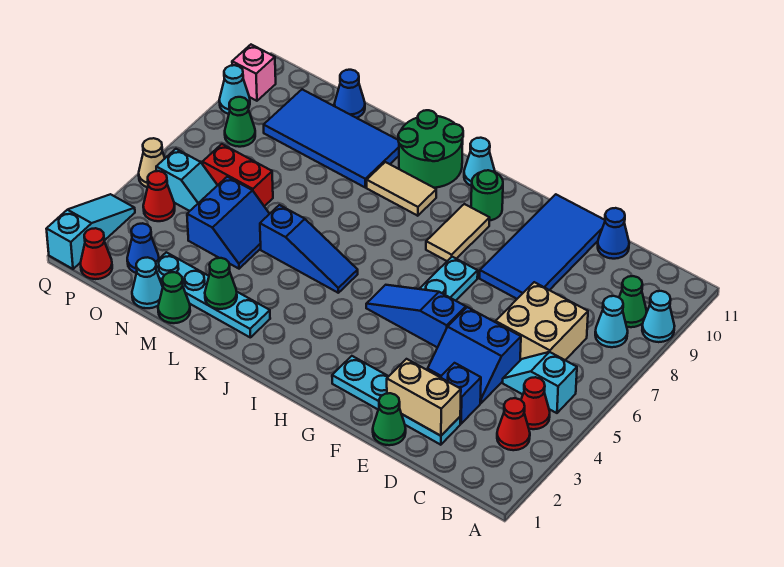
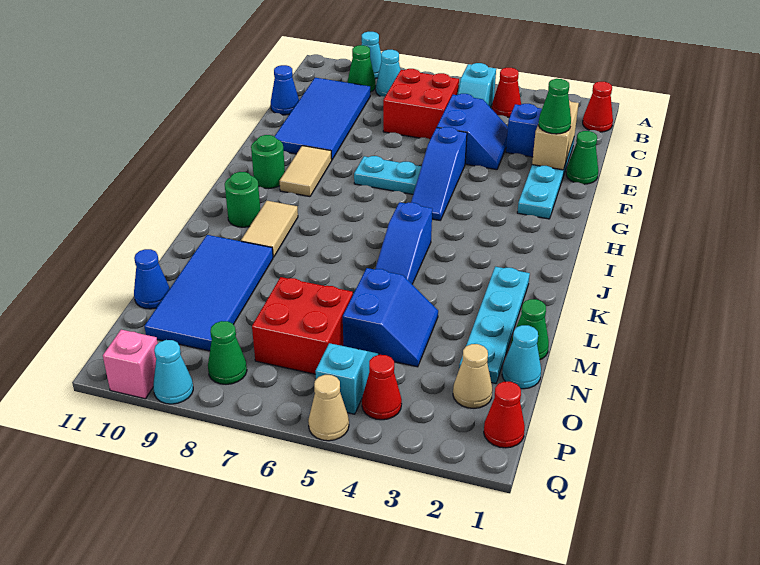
red 1x1 cone [497,398,530,450] -> red 1x1 cone moved to [583,82,613,132]
tan 2x2 brick [496,282,588,360] -> red 2x2 brick [383,69,459,139]
blue 2x4 tile [480,194,605,299] -> blue 2x4 tile turned to [275,78,370,160]
tan 1x2 tile [426,204,490,261] -> tan 1x2 tile turned to [280,146,332,197]
cyan 1x1 cone [464,138,495,186] -> none
blue 1x3 slope [260,205,358,293] -> blue 1x3 slope turned to [375,202,432,284]
green 2x2 round brick [398,110,463,188] -> green 1x1 round brick [225,172,260,227]
green 1x1 cone [205,258,237,309] -> green 1x1 cone moved to [539,79,571,134]
blue 2x2 slope [187,177,269,269] -> blue 2x2 slope turned to [343,268,438,367]
red 1x2 brick [202,144,273,206] -> red 2x2 brick [252,277,353,374]
blue 1x1 cone [127,223,159,273] -> tan 1x1 cone [453,344,492,408]
cyan 1x3 slope [47,194,135,269] -> none

